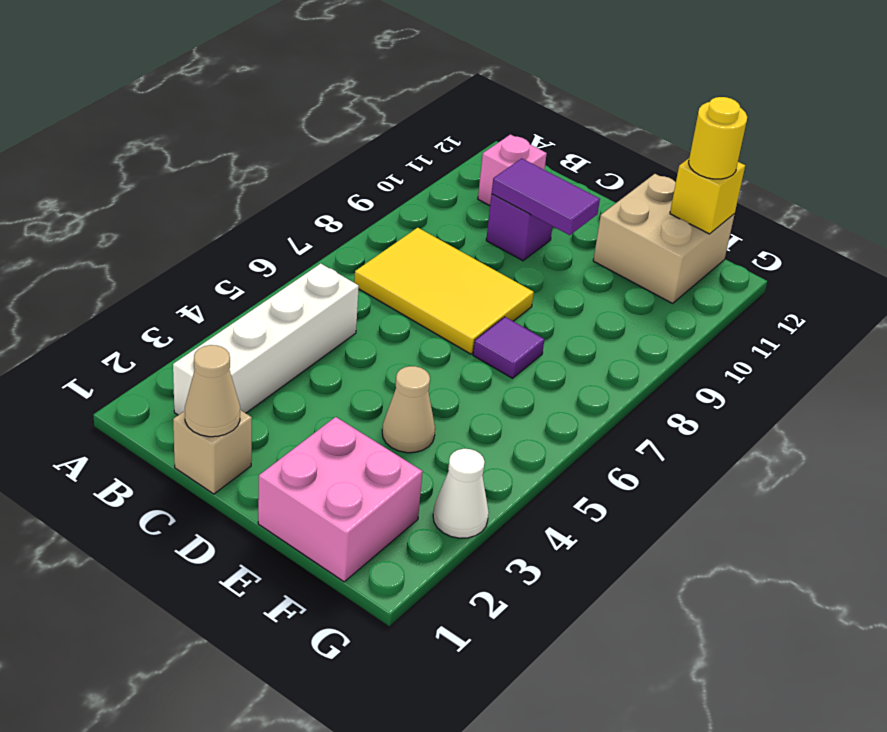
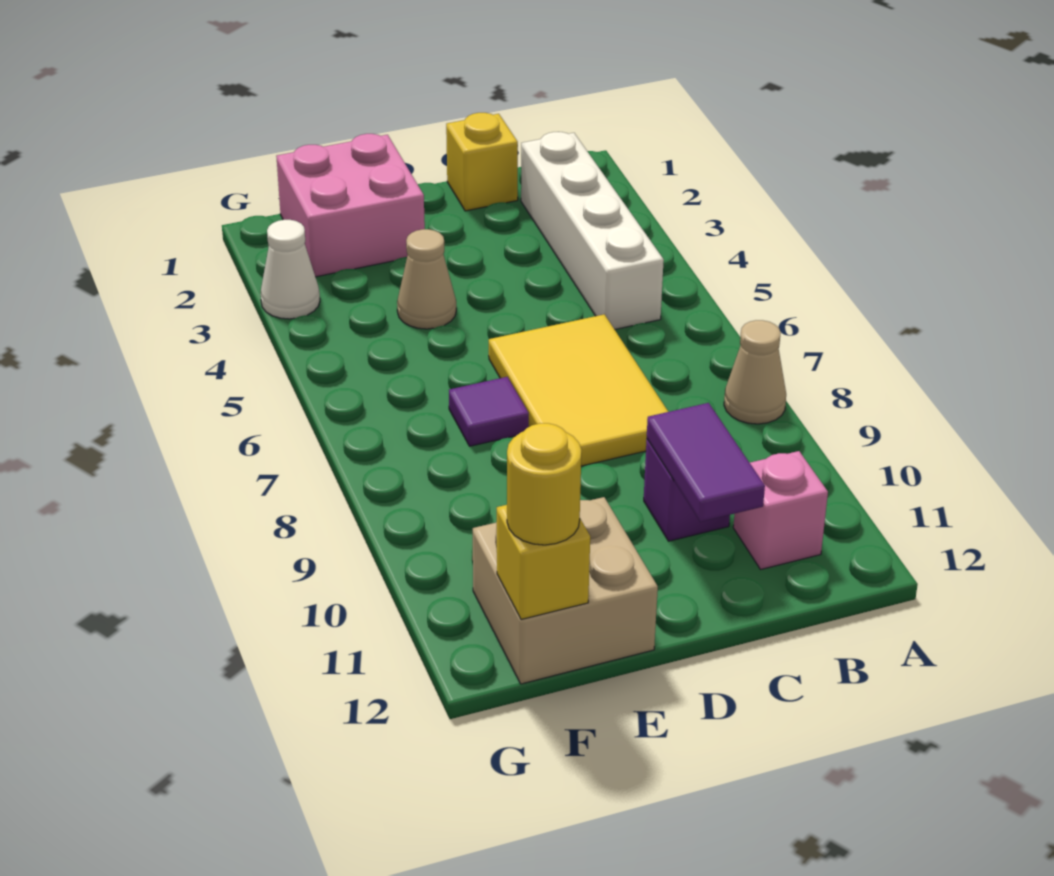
yellow 2x3 tile [354,228,534,354] -> yellow 2x3 tile turned to [489,314,668,466]
tan 1x1 brick [173,410,252,494] -> yellow 1x1 brick [446,113,518,211]
tan 1x1 cone [185,345,240,437] -> tan 1x1 cone moved to [724,320,786,424]
purple 1x2 tile [492,158,600,235] -> purple 1x2 tile turned to [647,403,765,522]

